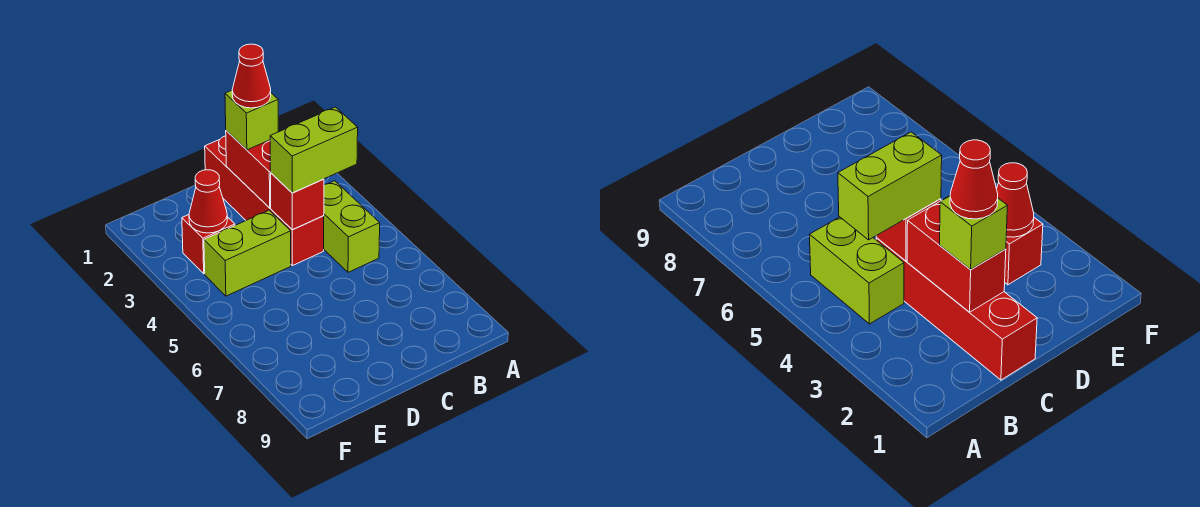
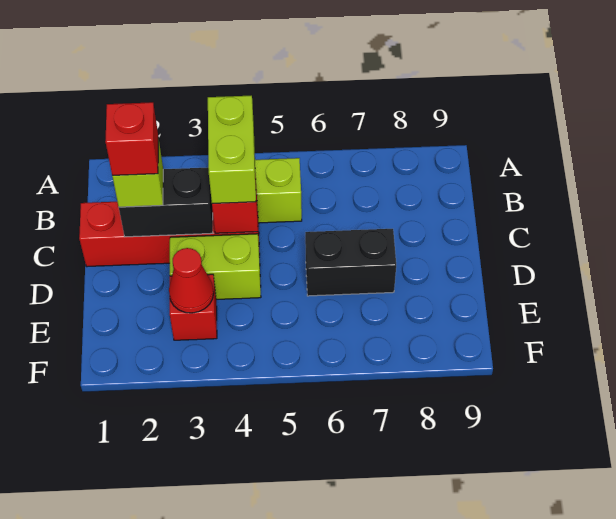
red 1x2 brick [226,131,271,208] -> black 1x2 brick [119,167,213,237]
red 1x1 cone [232,44,271,108] -> red 1x1 brick [105,102,158,176]
lime 1x2 brick [204,210,291,296] -> lime 1x2 brick turned to [170,234,261,300]
none -> black 1x2 brick [305,229,396,296]

